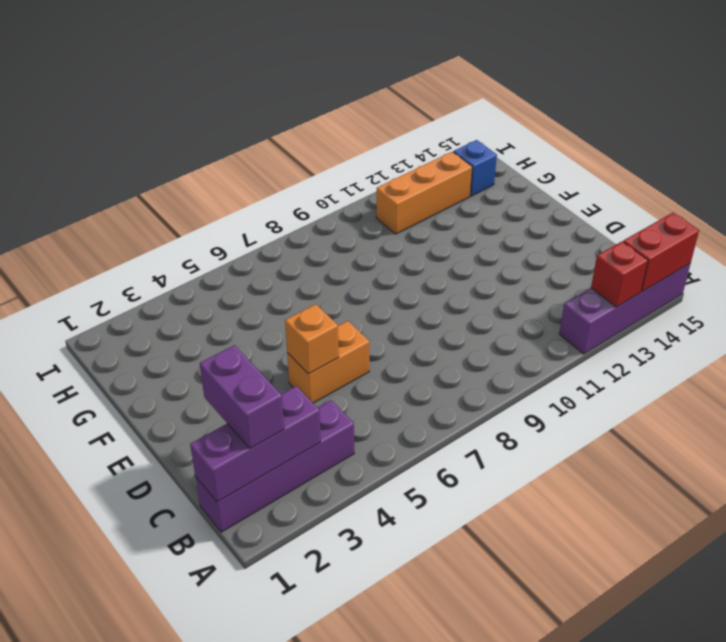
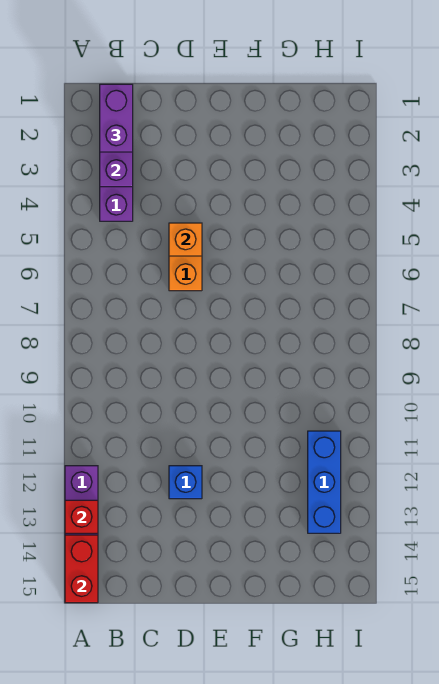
purple 1x2 brick [200,345,284,448] -> purple 1x2 brick turned to [100,84,133,152]
orange 1x3 brick [376,152,472,234] -> blue 1x3 brick [308,431,341,533]
blue 1x1 brick [453,140,497,196] -> blue 1x1 brick moved to [169,466,202,499]

